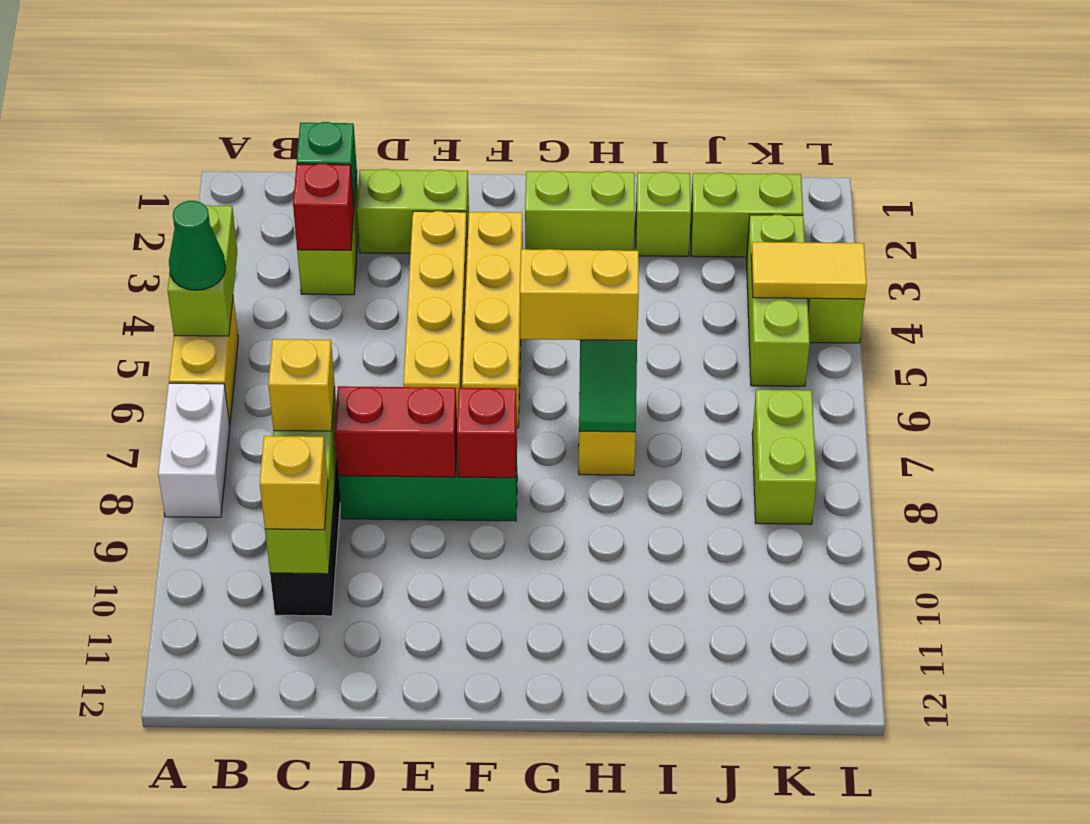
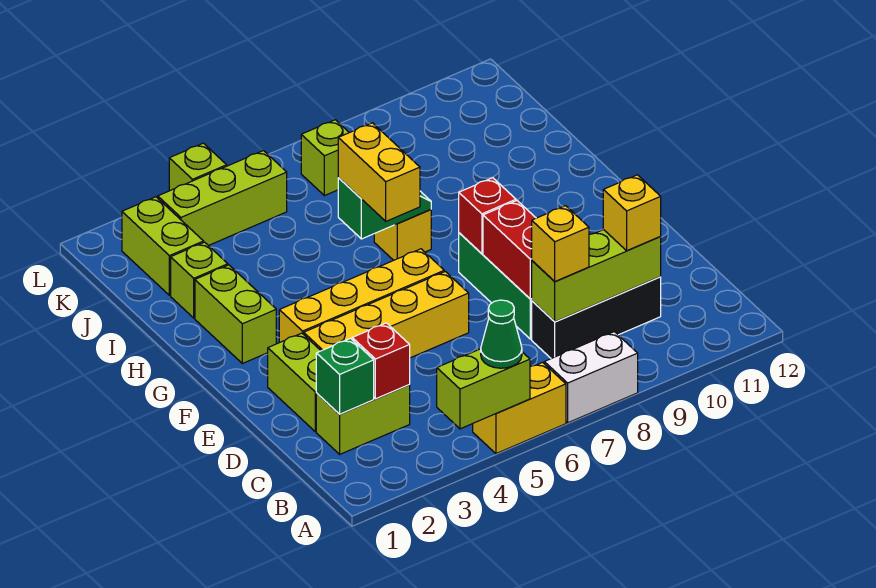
yellow 1x2 tile [751,242,867,299] -> none
lime 1x2 brick [752,390,816,524] -> lime 1x1 brick [301,120,349,196]

